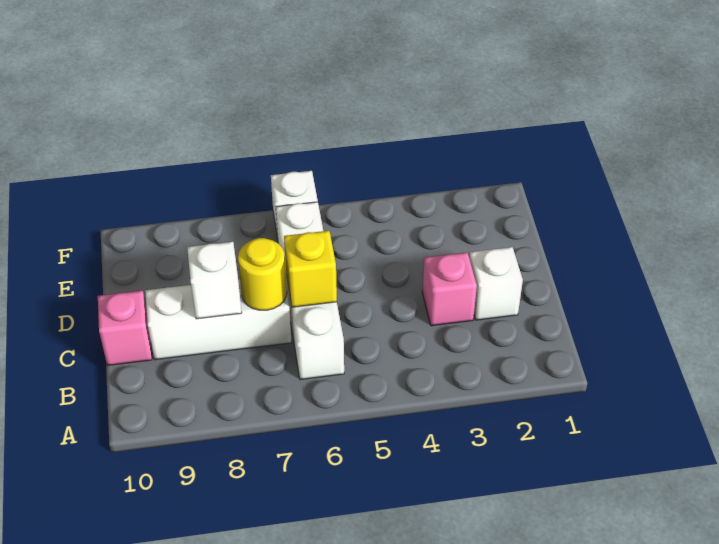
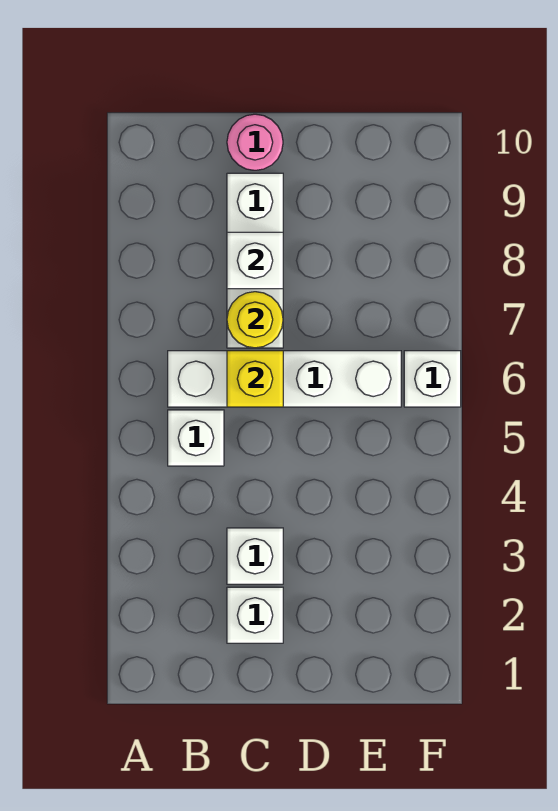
none -> white 1x1 brick [168,410,224,466]
pink 1x1 brick [422,252,477,326] -> white 1x1 brick [227,528,283,584]
pink 1x1 brick [98,291,152,366] -> pink 1x1 round brick [227,114,283,170]

